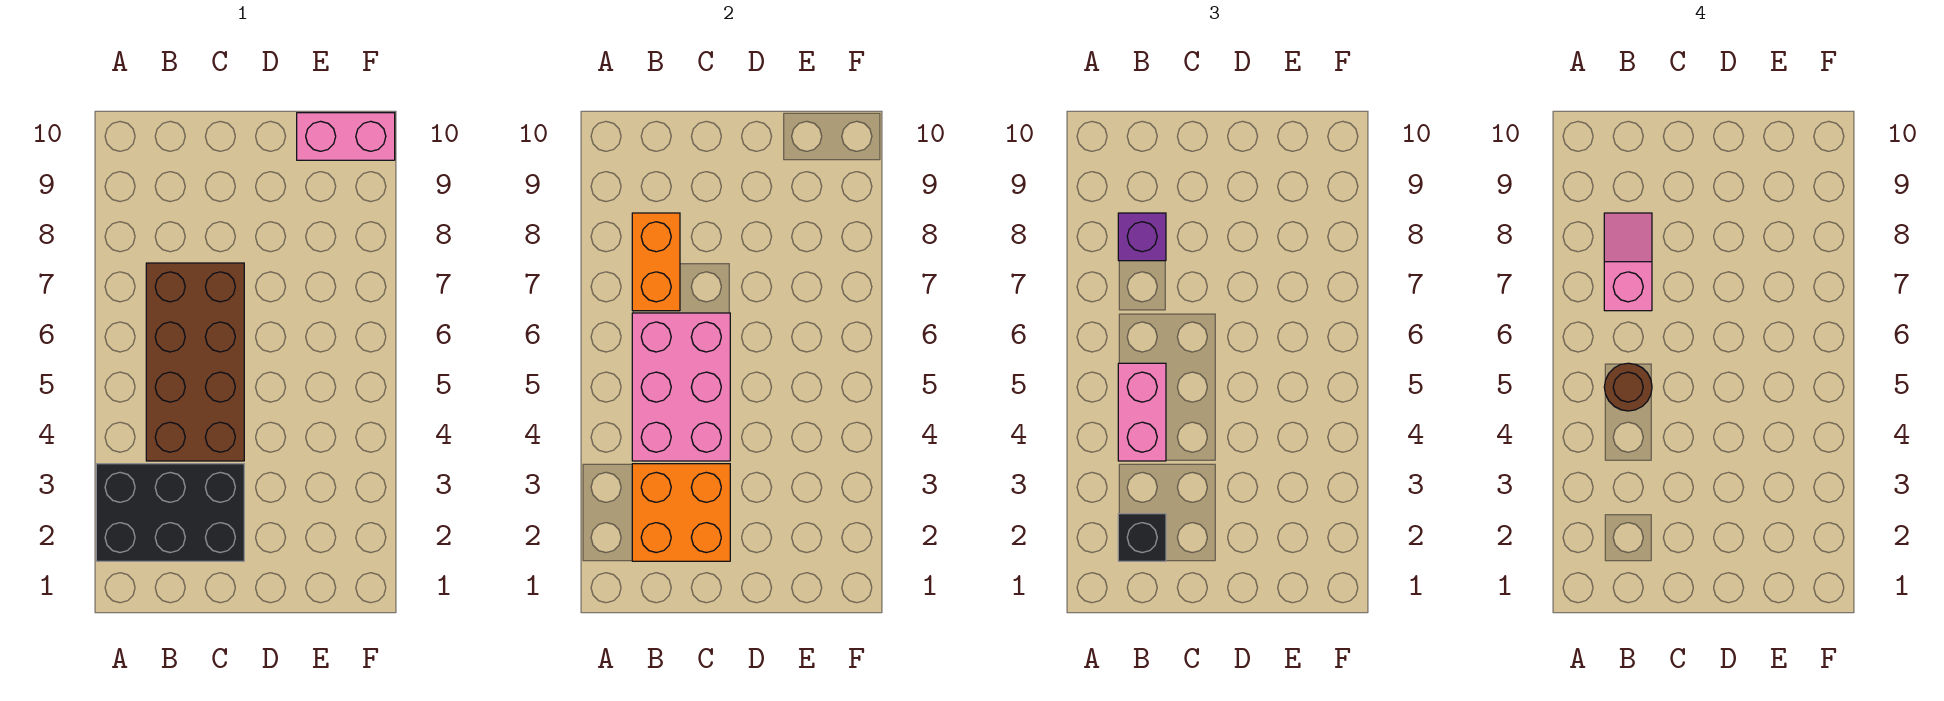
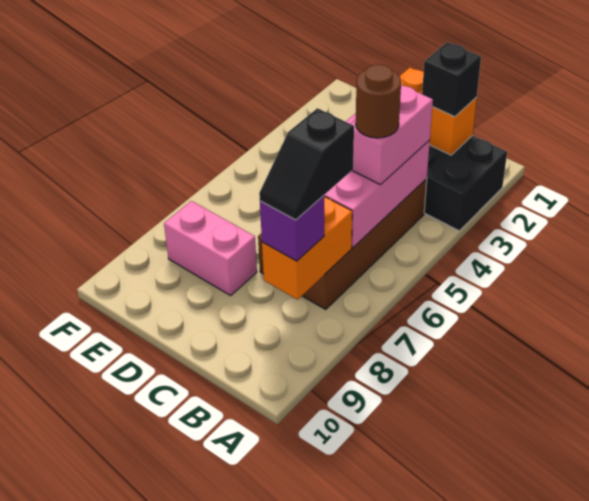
orange 2x2 brick [632,464,730,561] -> orange 1x2 brick [400,68,477,155]
pink 1x2 slope [1604,213,1652,311] -> black 1x2 slope [259,108,354,220]
pink 1x2 brick [297,113,395,160] -> pink 1x2 brick moved to [164,201,257,296]

